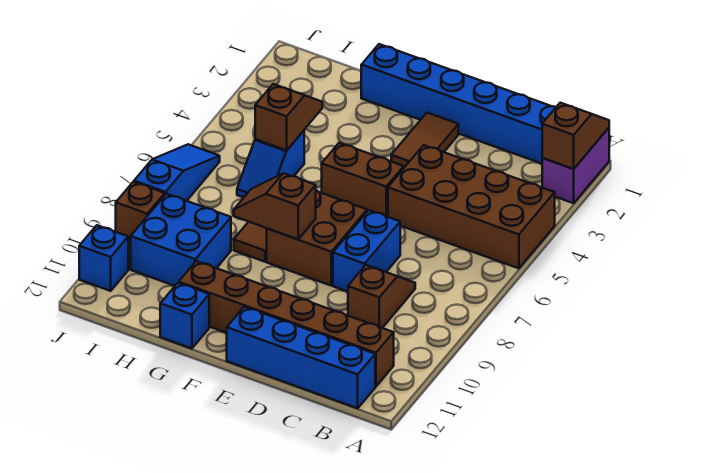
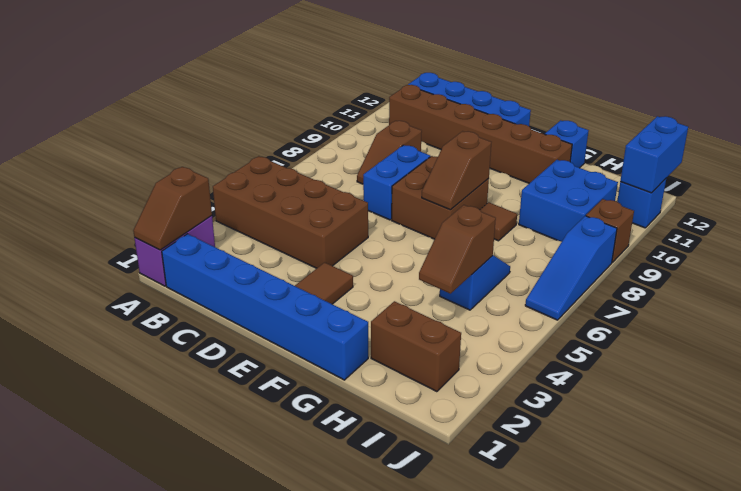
brown 1x2 brick [322,143,404,217] -> brown 1x2 brick moved to [371,301,461,392]
brown 1x2 slope [234,173,316,239] -> brown 1x2 slope turned to [422,131,491,210]
none -> blue 1x2 brick [620,116,688,193]

